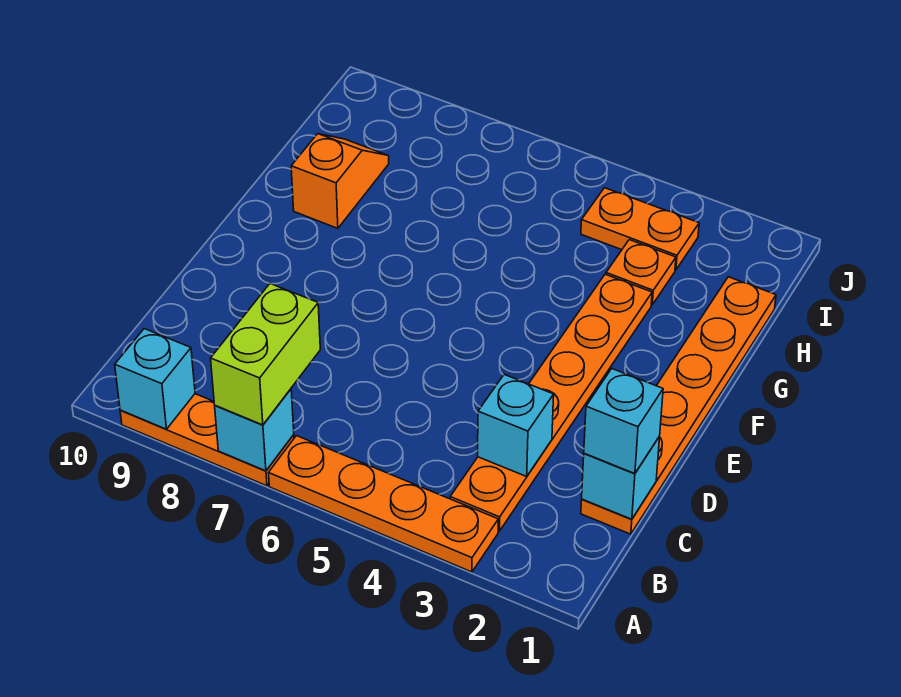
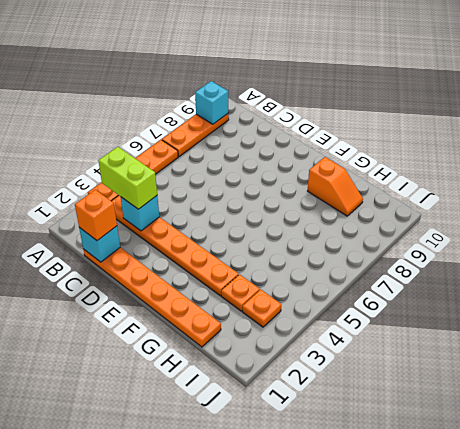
cyan 1x1 brick [215,389,294,471] -> none
lime 1x2 brick [211,284,320,425] -> lime 1x2 brick moved to [98,147,157,209]
cyan 1x1 brick [584,369,663,474] -> orange 1x1 brick [75,190,117,241]
orange 1x2 plate [581,188,699,270] -> orange 1x1 plate [243,290,281,327]

